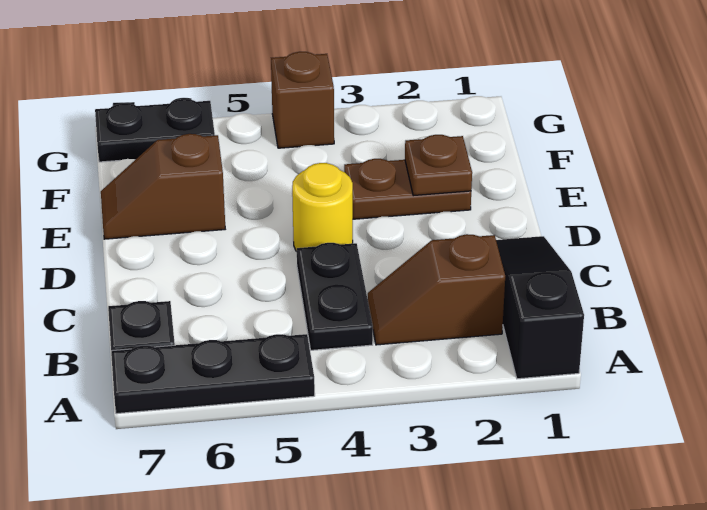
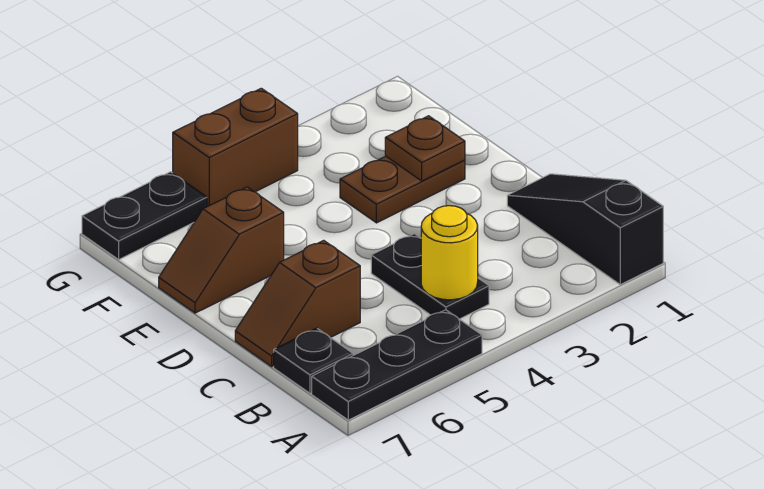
brown 1x2 slope [368,234,505,345] -> brown 1x2 slope moved to [235,240,360,366]
yellow 1x1 round brick [292,163,353,252] -> yellow 1x1 round brick moved to [421,206,478,300]
brown 1x1 brick [271,52,334,148] -> brown 1x2 brick [173,88,298,207]

